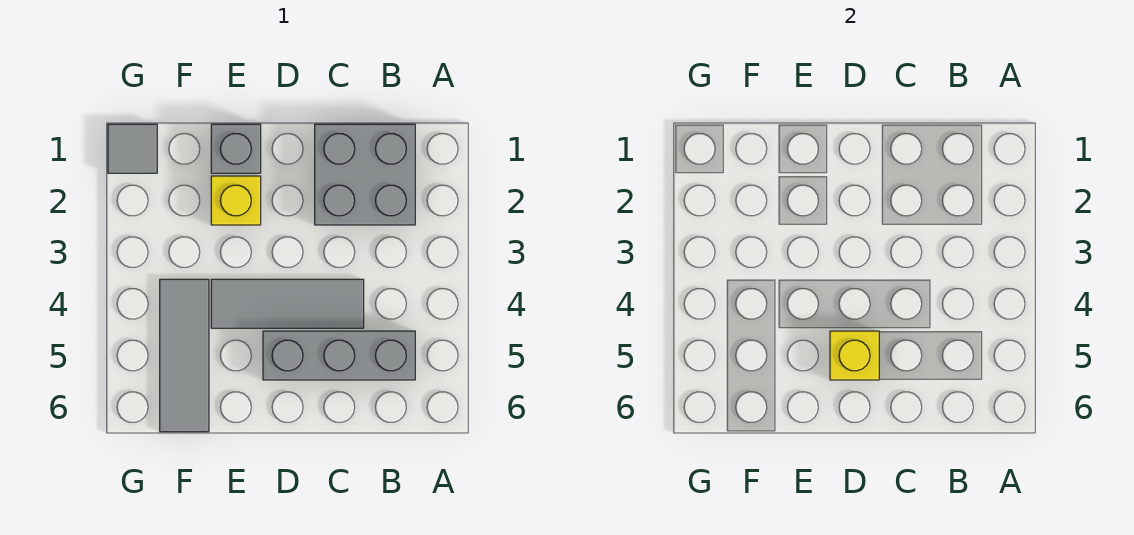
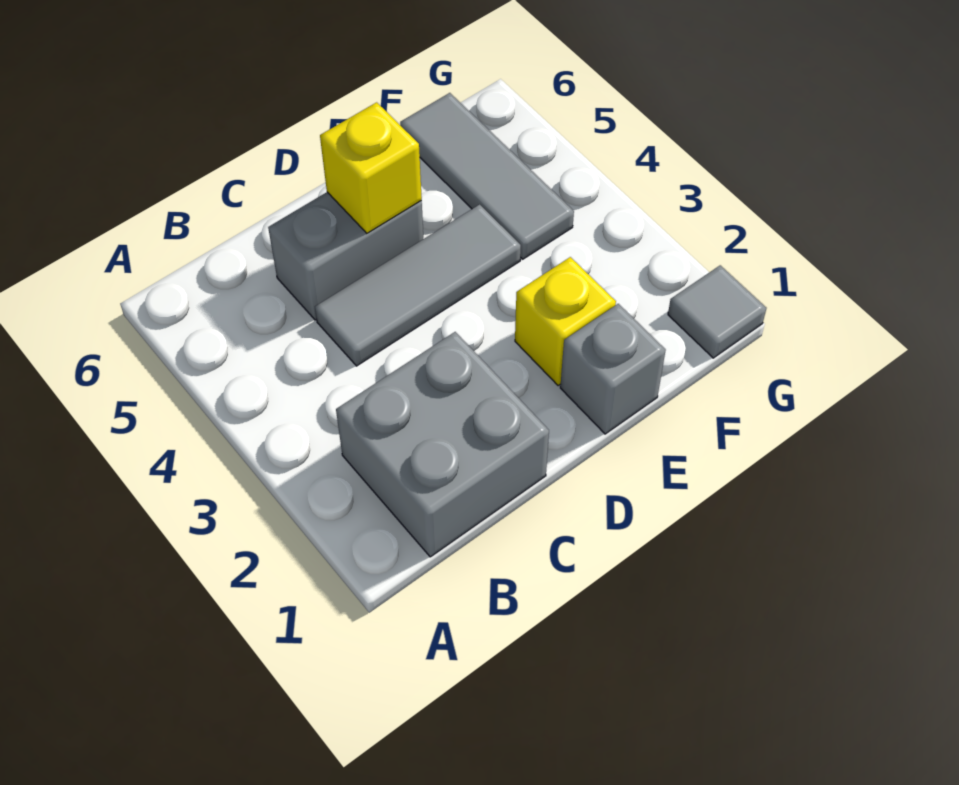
grey 1x3 brick [263,331,415,380] -> grey 1x2 brick [268,192,423,320]

